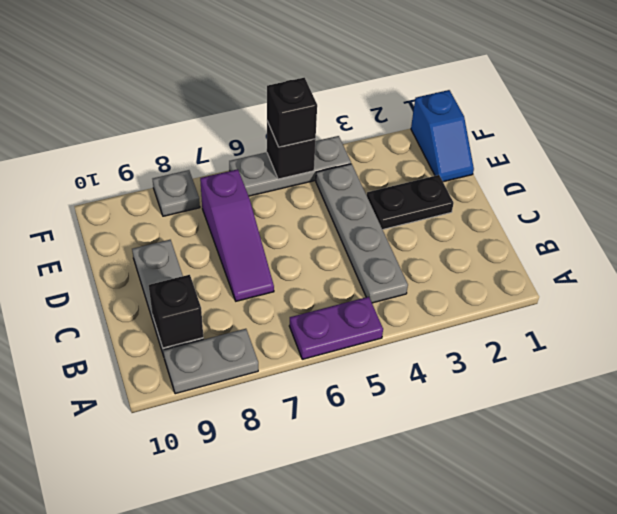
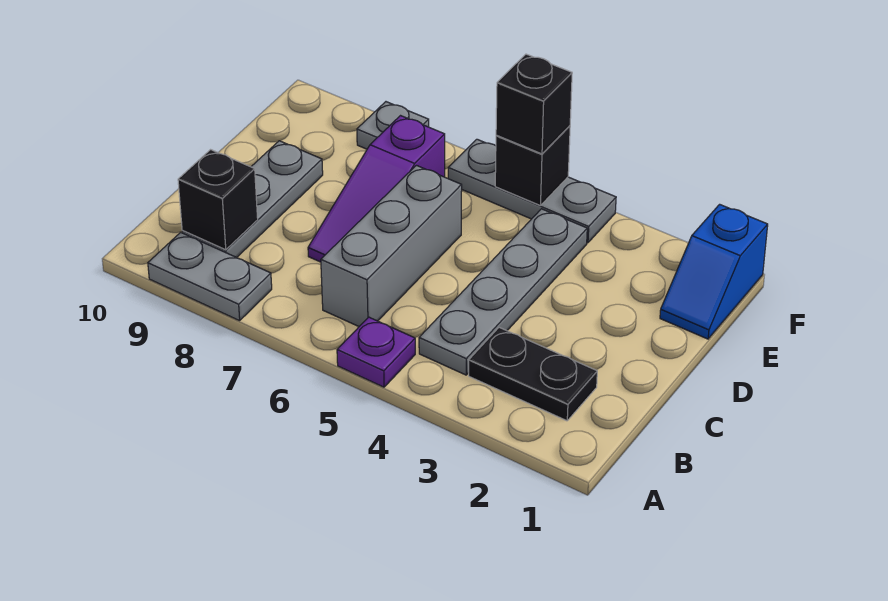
purple 1x2 plate [289,297,383,359] -> purple 1x1 plate [337,317,415,387]
none -> grey 1x3 brick [321,165,462,326]
black 1x2 plate [367,175,454,230] -> black 1x2 plate moved to [469,327,597,421]

